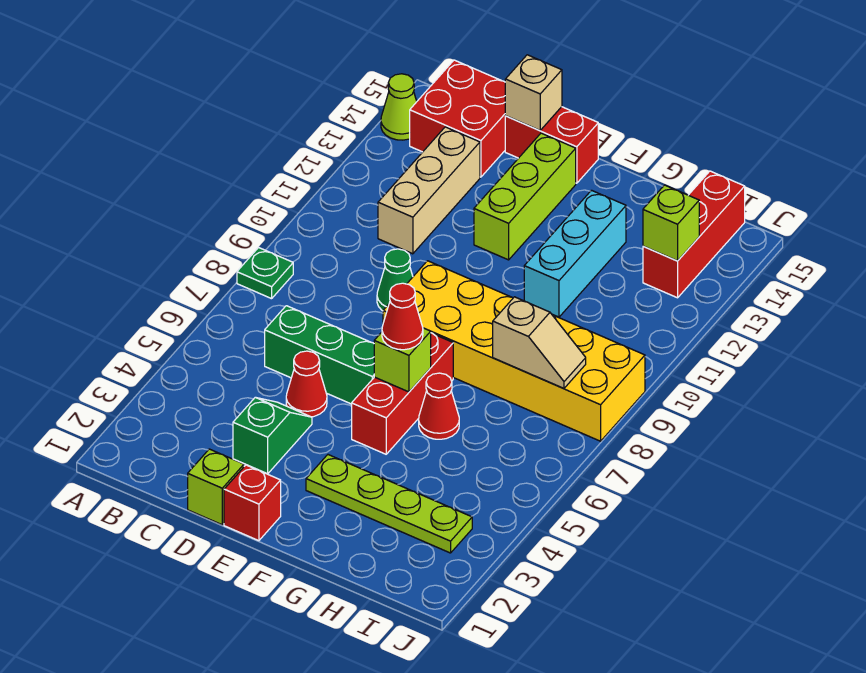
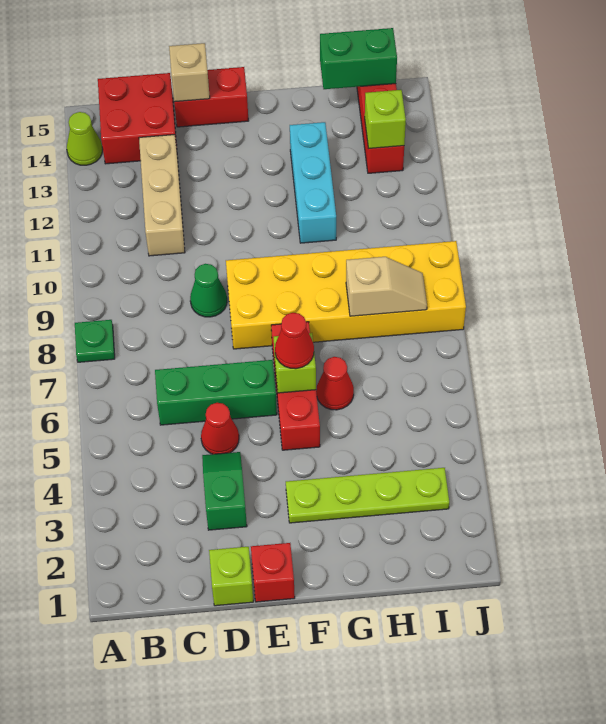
lime 1x3 brick [474,133,576,260] -> none
none -> green 1x2 brick [320,28,397,89]

